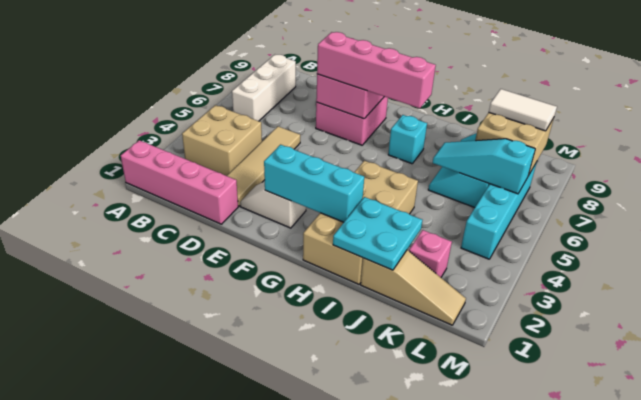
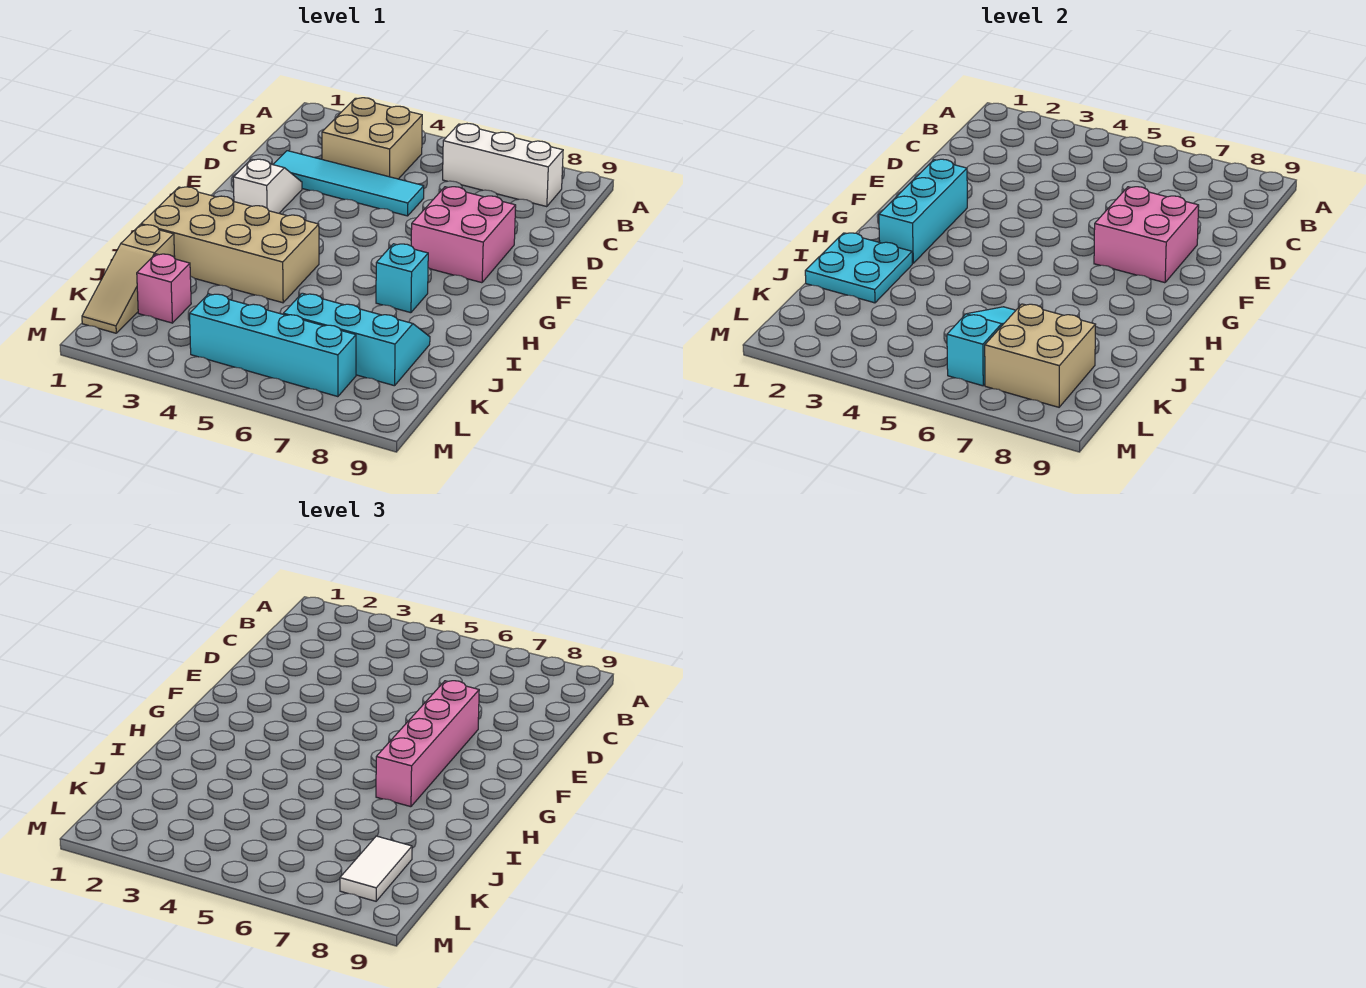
pink 1x4 brick [121,140,238,224] -> none
tan 1x4 tile [227,126,300,206] -> cyan 1x4 tile [273,151,424,216]

